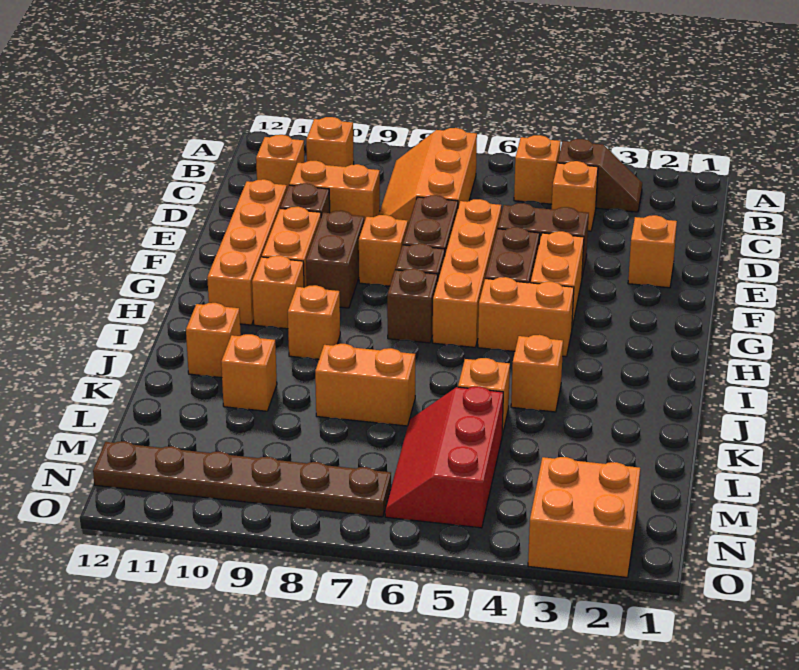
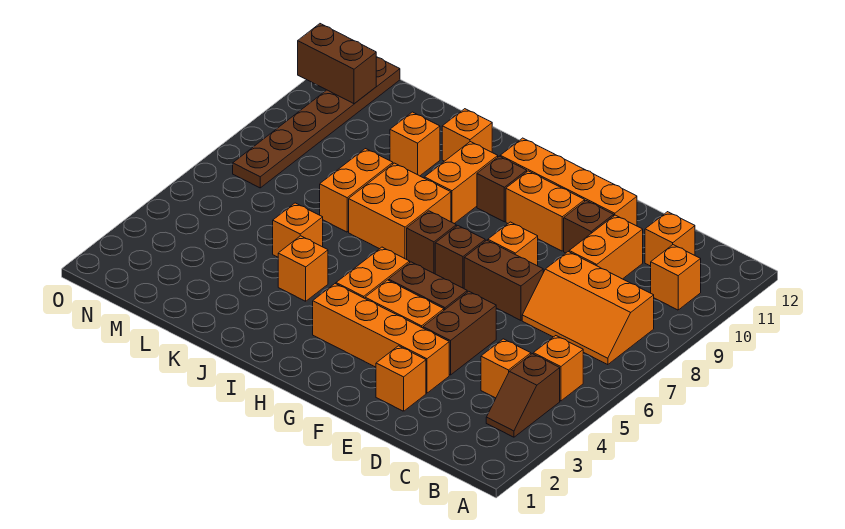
orange 2x3 slope [379,128,477,225] -> orange 2x3 slope turned to [522,252,654,365]
orange 1x4 brick [433,199,501,347] -> orange 1x4 brick moved to [313,284,449,393]
brown 1x2 brick [306,211,364,308] -> brown 1x2 brick moved to [298,24,376,104]
orange 1x1 brick [252,255,304,329] -> brown 1x1 brick [477,156,527,222]
orange 1x1 brick [288,285,340,359] -> orange 1x2 brick [424,142,498,224]
red 2x3 slope [385,386,503,528] -> none
orange 2x2 brick [528,457,640,578] -> orange 2x2 brick moved to [349,163,451,259]

